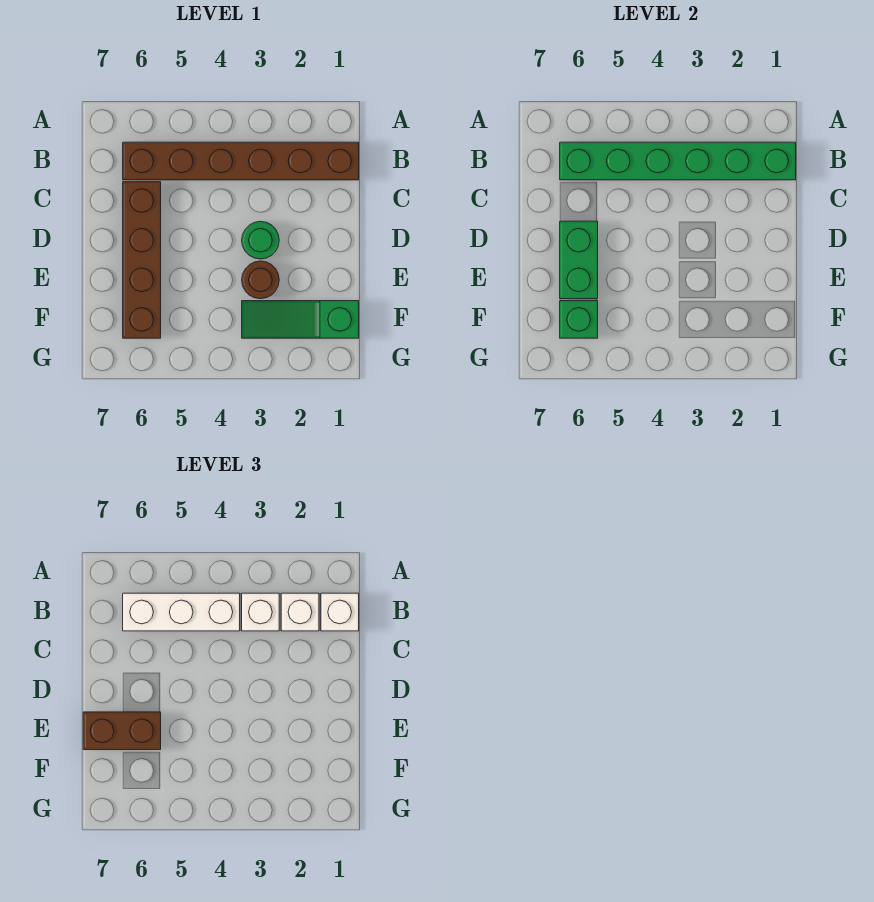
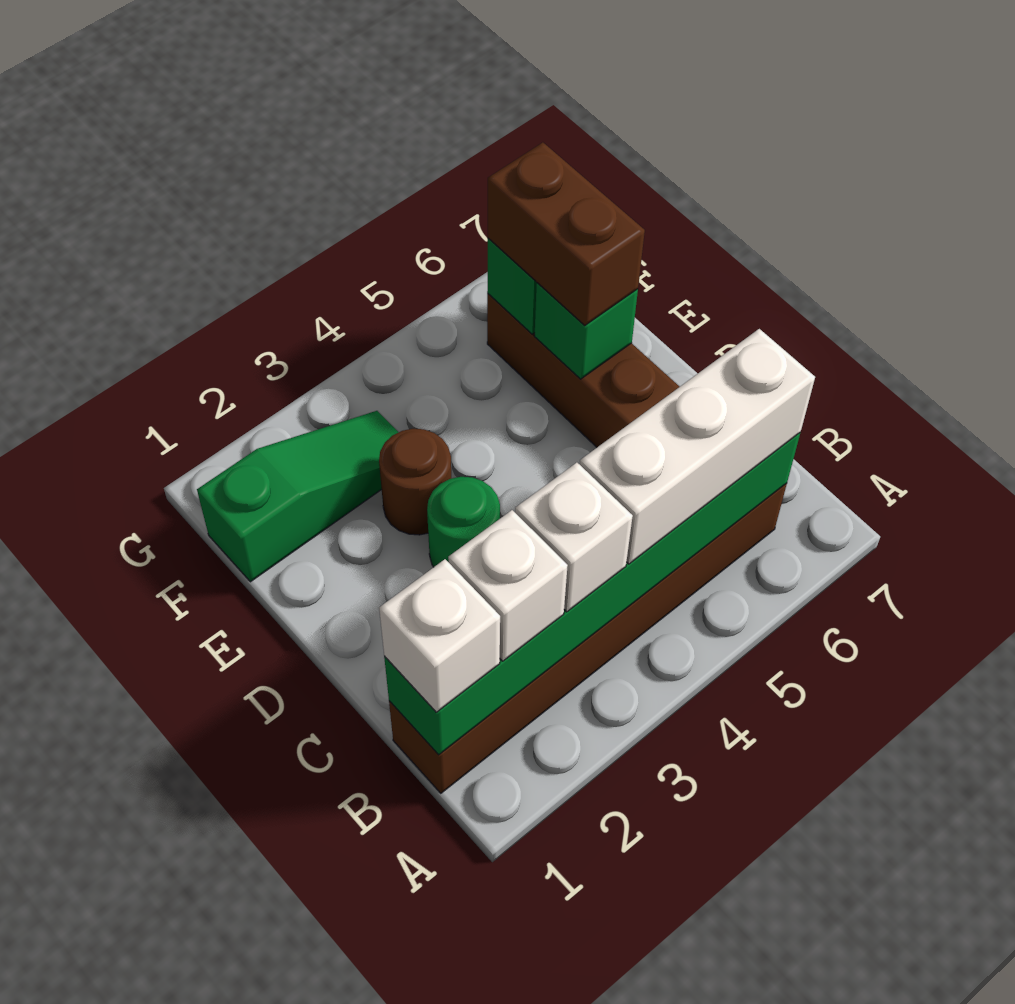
green 1x2 brick [560,221,598,299] -> green 1x1 brick [534,283,638,379]
brown 1x2 brick [83,712,161,750] -> brown 1x2 brick turned to [488,142,645,325]

